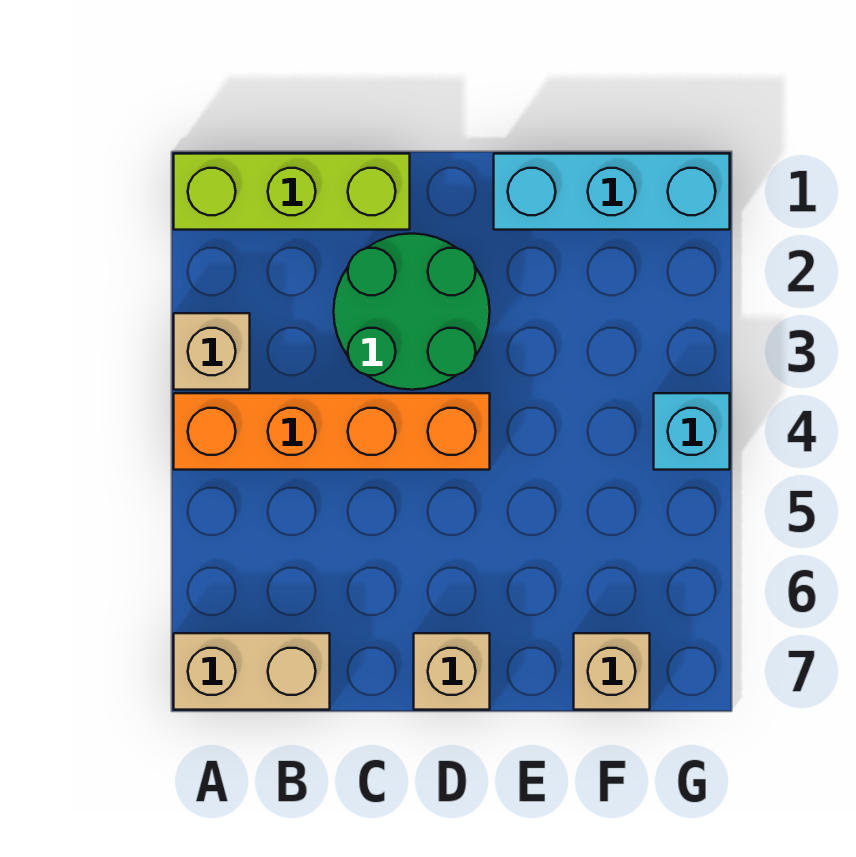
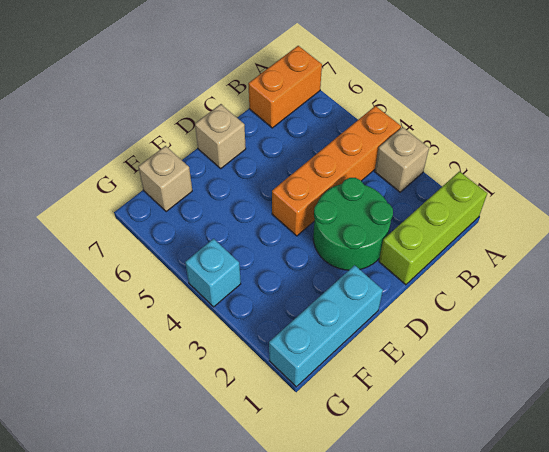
tan 1x2 brick [174,633,330,710] -> orange 1x2 brick [248,46,322,128]

